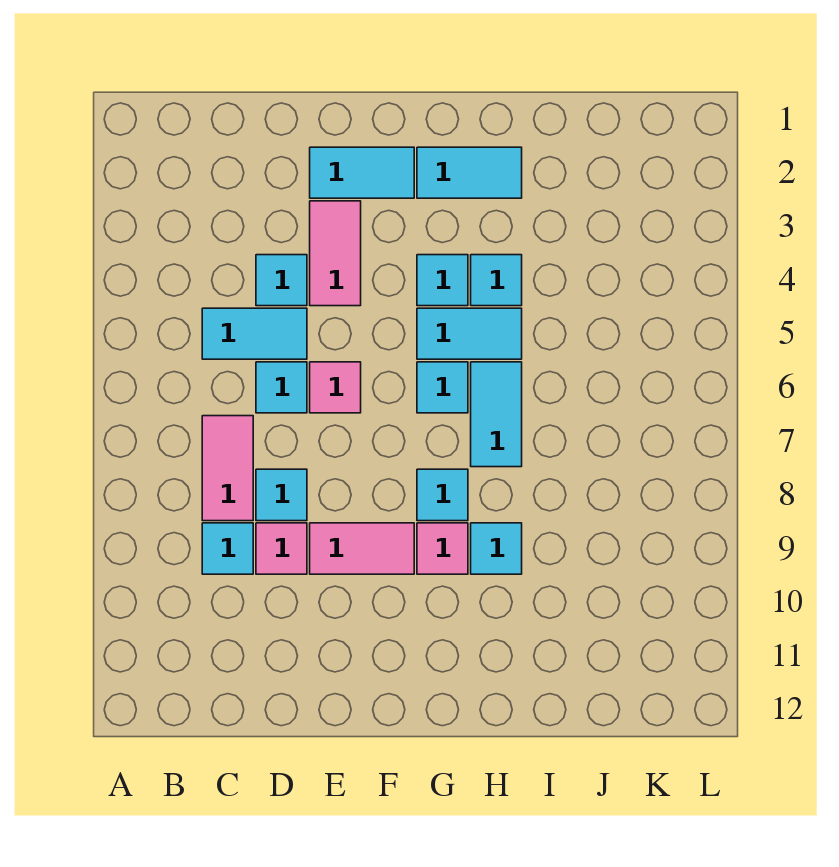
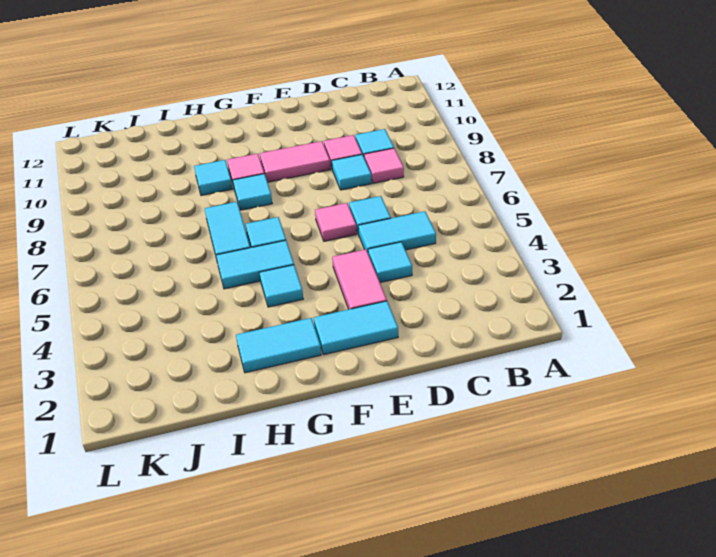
pink 1x2 tile [202,416,253,521] -> pink 1x1 tile [364,148,404,183]
cyan 1x1 tile [471,255,522,306] -> none

